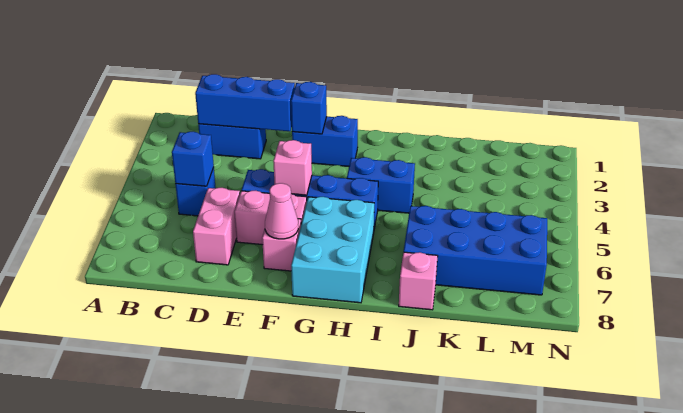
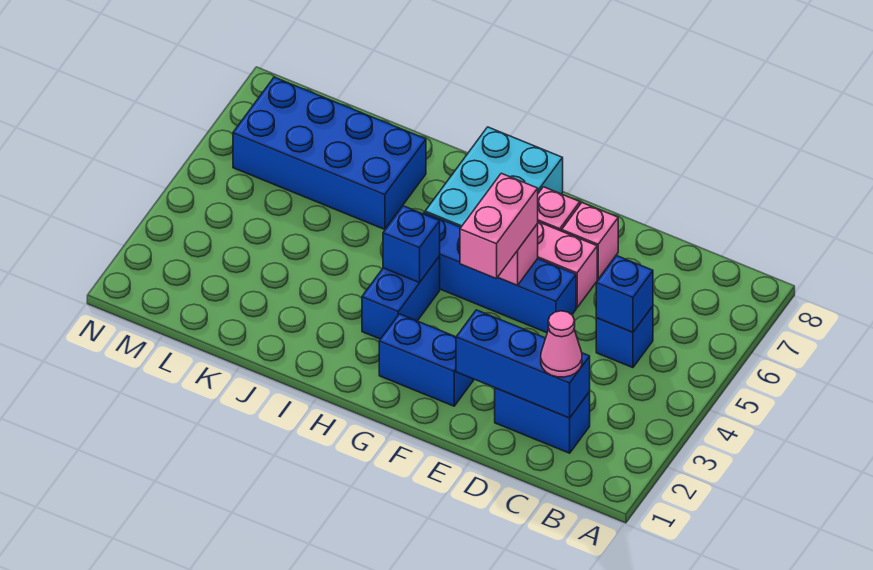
pink 1x2 brick [193,188,240,265] -> pink 1x2 brick moved to [460,173,538,279]
blue 1x1 brick [291,82,327,134] -> blue 1x1 brick moved to [383,206,440,283]
pink 1x1 cone [265,183,298,239] -> pink 1x1 cone moved to [541,311,582,377]
blue 1x2 brick [347,157,415,213] -> blue 1x2 brick turned to [362,256,440,339]
pink 1x1 brick [399,252,438,310] -> pink 1x1 brick moved to [562,203,618,279]

